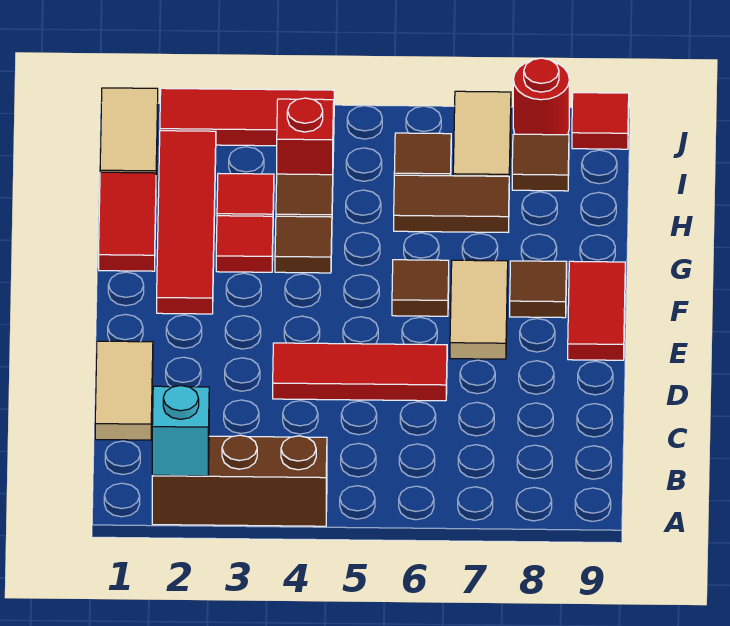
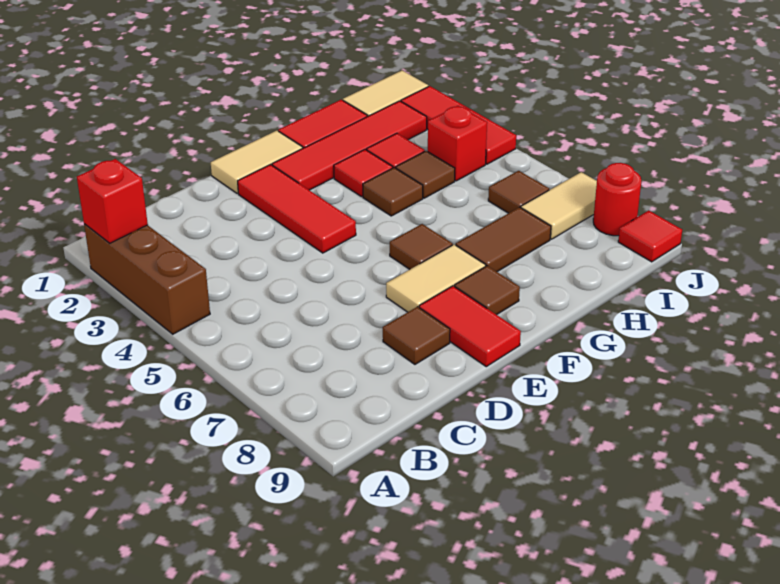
cyan 1x1 brick [152,386,209,476] -> red 1x1 brick [77,159,148,243]
tan 1x2 tile [95,341,153,440] -> tan 1x2 tile moved to [211,131,303,194]
red 1x3 tile [273,343,447,401] -> red 1x3 tile moved to [238,165,356,253]
red 1x2 tile [568,261,625,360] -> red 1x2 tile turned to [419,286,521,367]
brown 1x2 tile [394,175,509,232] -> brown 1x2 tile turned to [456,207,551,272]
brown 1x1 tile [512,134,569,191] -> brown 1x1 tile moved to [383,307,450,364]

